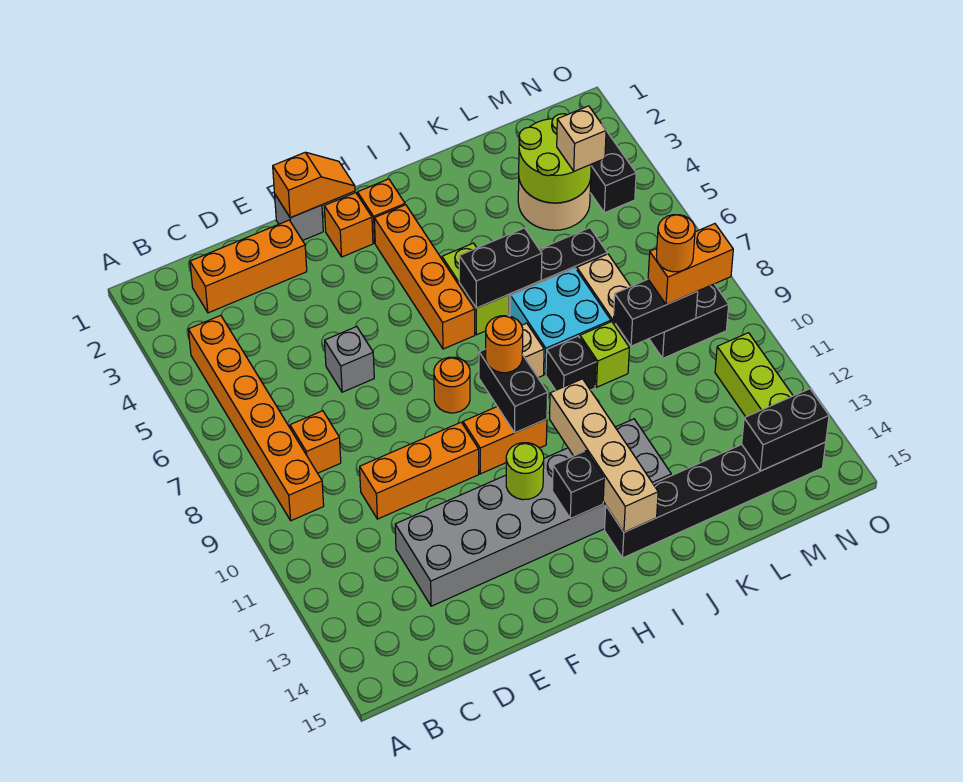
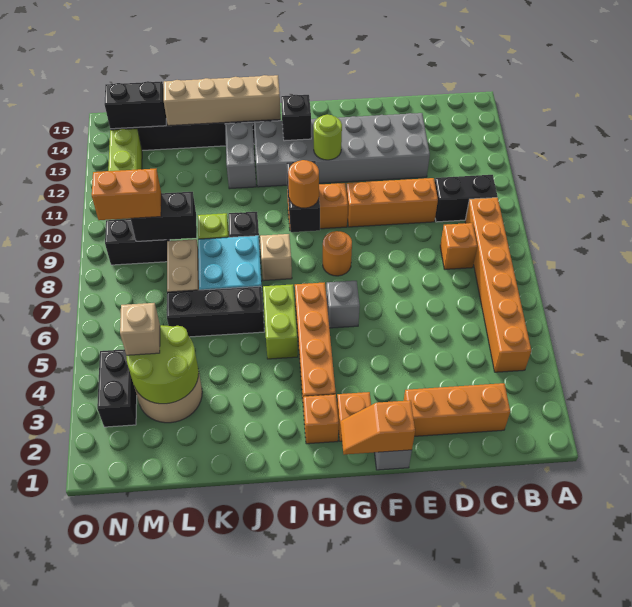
grey 1x1 brick [325,327,374,392] -> grey 1x1 brick moved to [326,281,360,328]
black 1x2 brick [459,228,542,308] -> black 1x2 brick moved to [435,175,497,222]
tan 1x4 brick [550,379,658,532] -> tan 1x4 brick turned to [164,75,281,126]
orange 1x1 round brick [657,215,695,272] -> none

